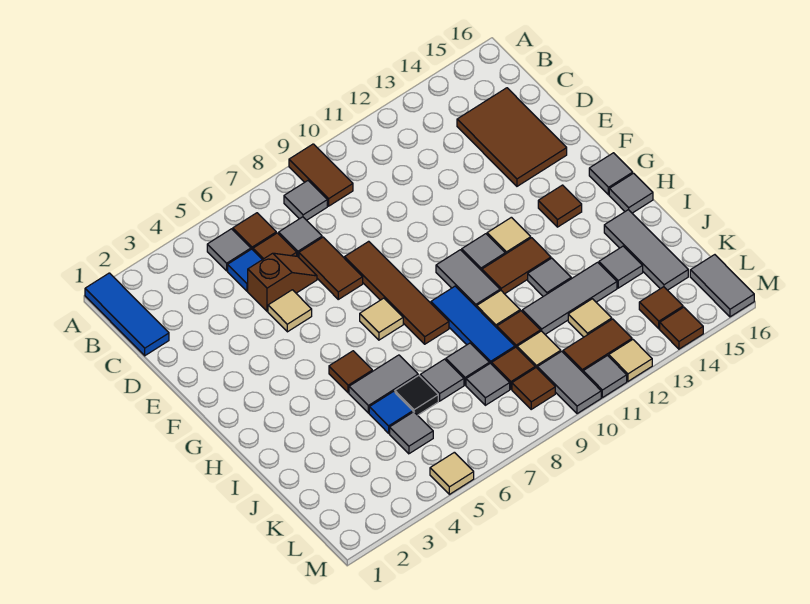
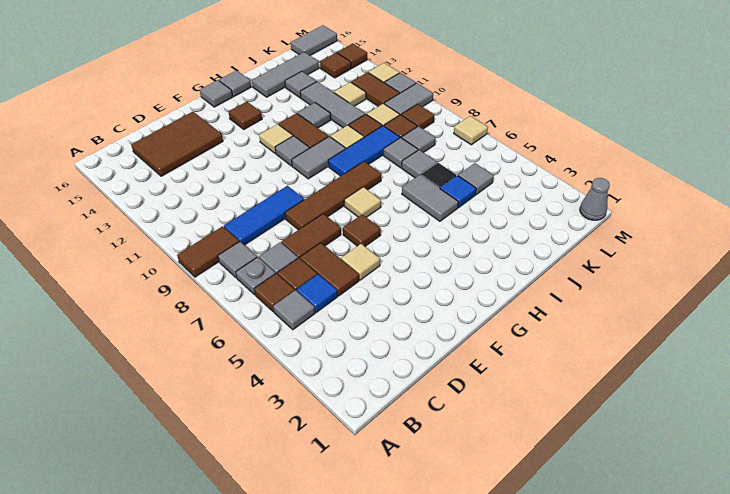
blue 1x3 tile [85,273,169,356] -> blue 1x3 tile moved to [224,186,304,245]
none -> grey 1x1 plate [236,257,276,295]
brown 1x2 slope [248,253,317,311] -> brown 1x2 tile [300,243,359,296]
brown 1x1 tile [329,351,372,393] -> brown 1x1 tile moved to [343,214,381,246]
none -> grey 1x1 cone [580,178,610,220]
tan 1x1 tile [430,452,474,494] -> tan 1x1 tile moved to [454,116,488,145]

